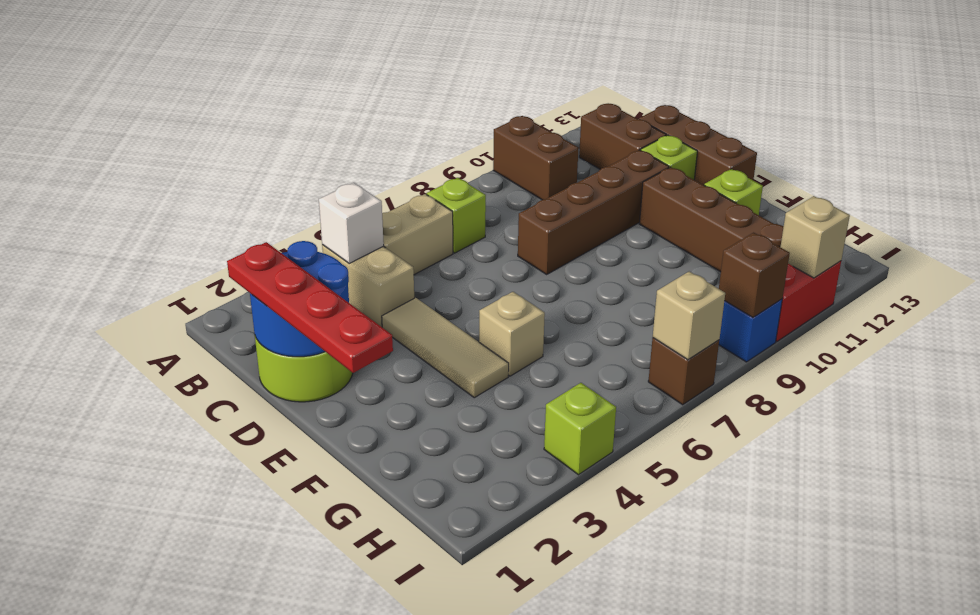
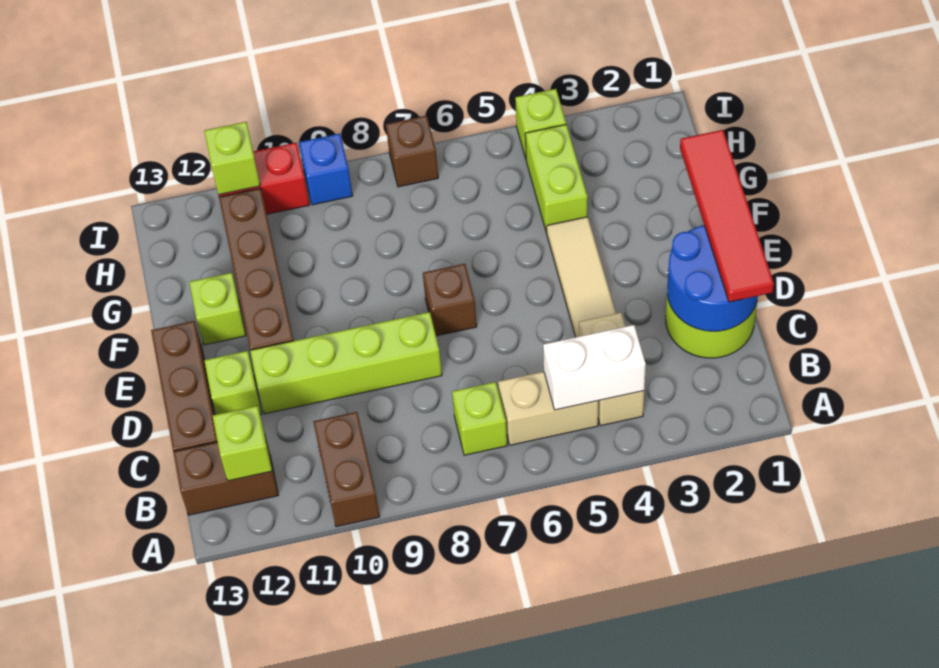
white 1x1 brick [319,183,384,263] -> white 1x2 brick [543,325,646,410]
brown 1x2 brick [579,104,666,169] -> brown 1x2 brick turned to [173,440,278,515]
none -> lime 1x1 brick [213,406,272,481]
red 1x4 plate [227,242,393,373] -> red 1x4 tile [680,130,774,302]
brown 1x4 brick [518,150,669,274] -> lime 1x4 brick [250,312,442,414]
tan 1x1 brick [479,292,545,376] -> none
none -> lime 1x2 brick [525,125,588,232]
tan 1x1 brick [653,271,725,360] -> none
brown 1x1 brick [719,233,790,317] -> brown 1x1 brick moved to [423,264,477,336]
tan 1x1 brick [781,196,850,278] -> lime 1x1 brick [204,122,260,195]

